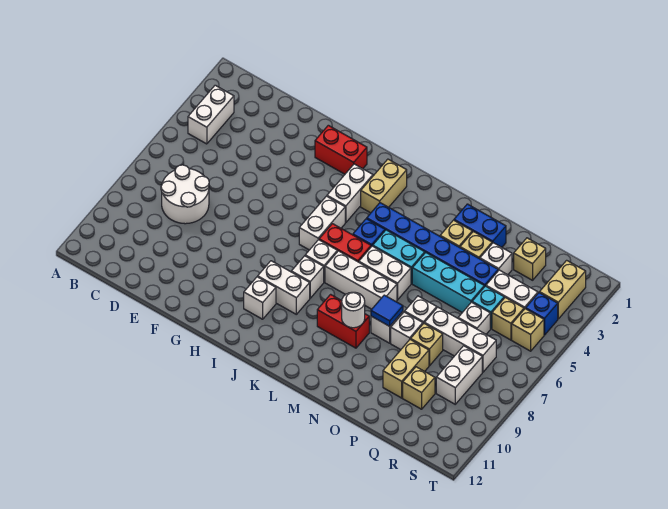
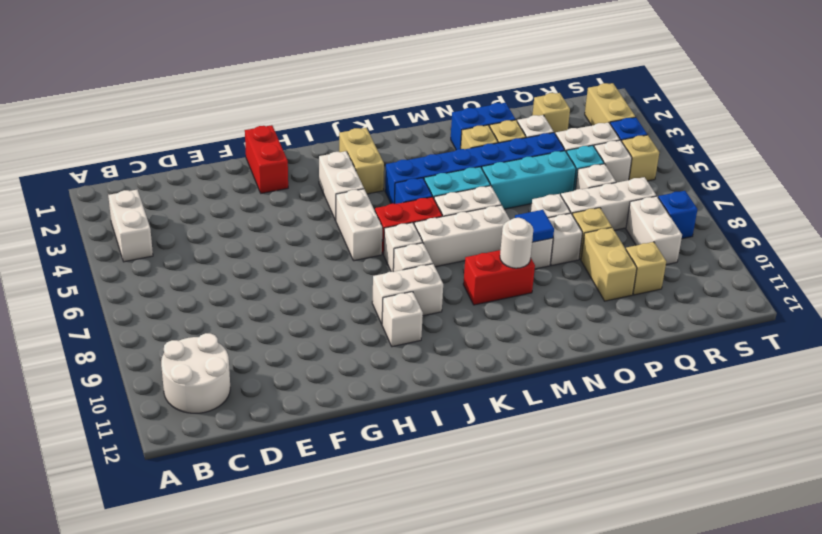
white 2x2 round brick [161,165,209,224] -> white 2x2 round brick moved to [161,333,230,413]
red 1x2 brick [315,125,367,174] -> red 1x2 brick turned to [245,125,288,193]
tan 1x1 brick [492,298,524,340] -> white 1x1 brick [594,140,632,183]
none -> blue 1x1 brick [658,191,698,239]

